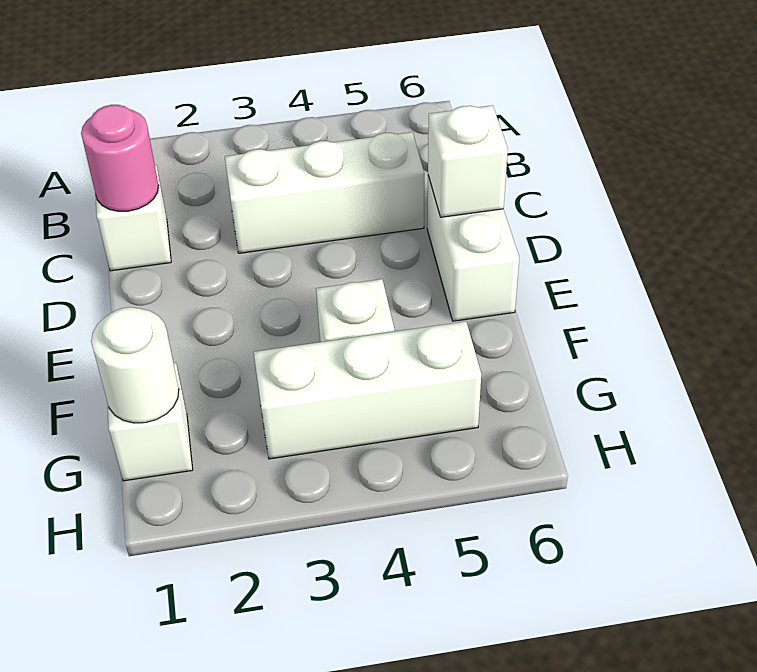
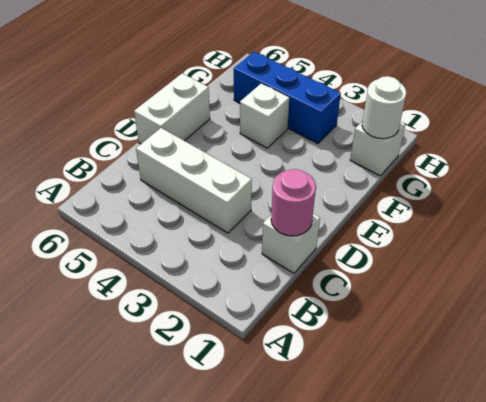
white 1x1 brick [428,105,508,217] -> none
white 1x3 brick [254,321,481,459] -> blue 1x3 brick [234,52,341,144]

